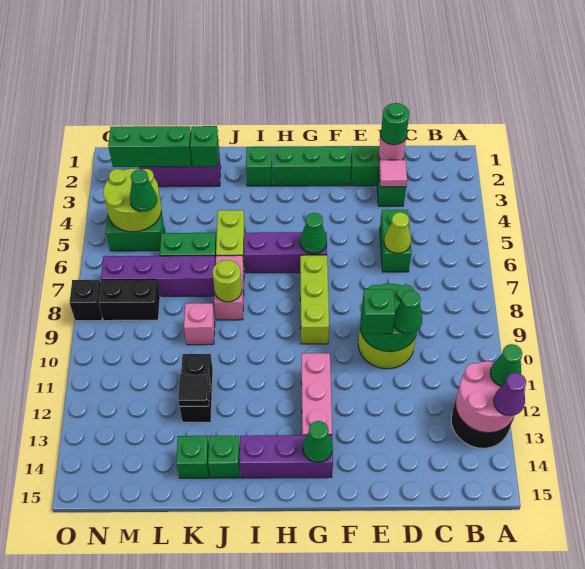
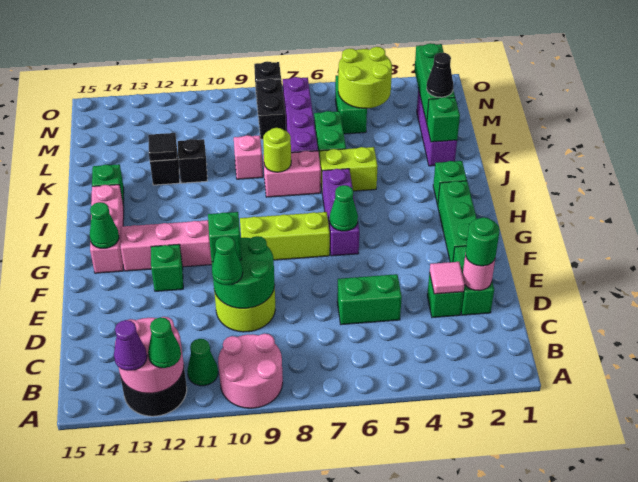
none -> pink 2x2 round brick [218,334,283,408]
lime 1x1 cone [384,212,411,253] -> none
purple 1x3 brick [240,435,333,478] -> pink 1x3 brick [90,185,124,273]
green 1x1 brick [176,436,209,478] -> green 1x1 brick moved to [151,244,183,291]
none -> black 1x1 cone [427,53,453,97]
green 1x1 cone [130,169,157,212] -> green 1x1 cone moved to [187,339,218,386]

